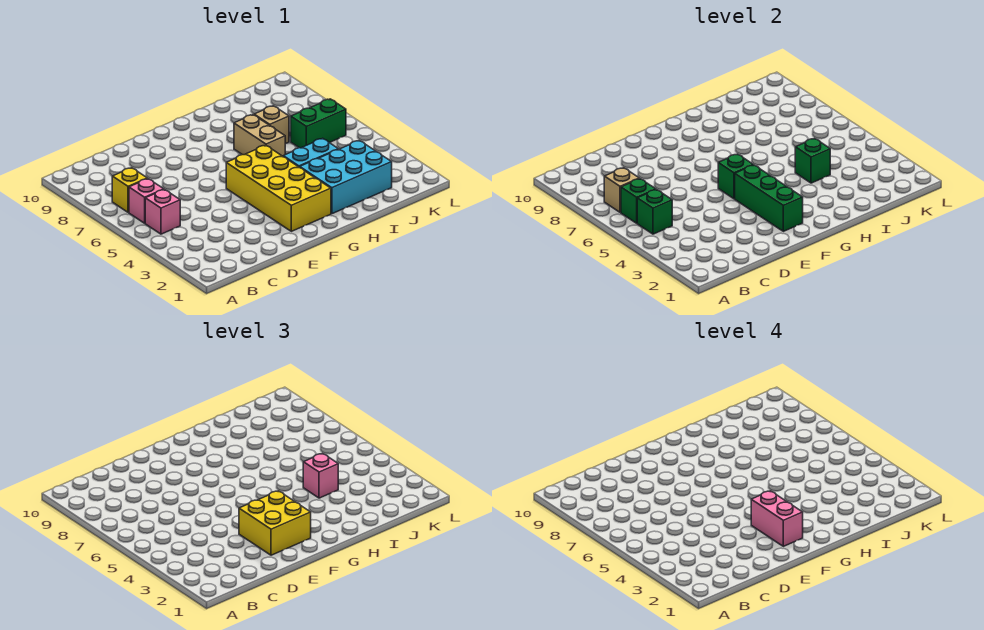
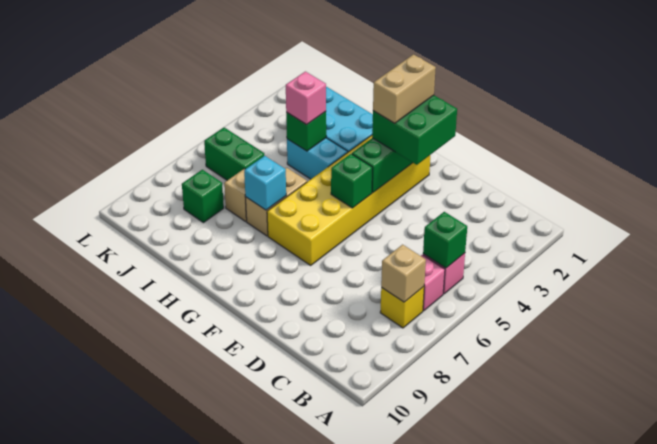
green 1x1 brick [621,179,656,223] -> green 1x1 brick moved to [182,170,224,223]
yellow 2x2 brick [239,491,311,555] -> green 2x2 brick [372,95,457,165]
yellow 2x4 brick [226,145,331,231] -> yellow 2x6 brick [267,135,430,265]
pink 1x2 brick [751,491,803,546] -> tan 1x2 brick [373,54,436,123]
none -> cyan 1x1 brick [244,156,286,210]

